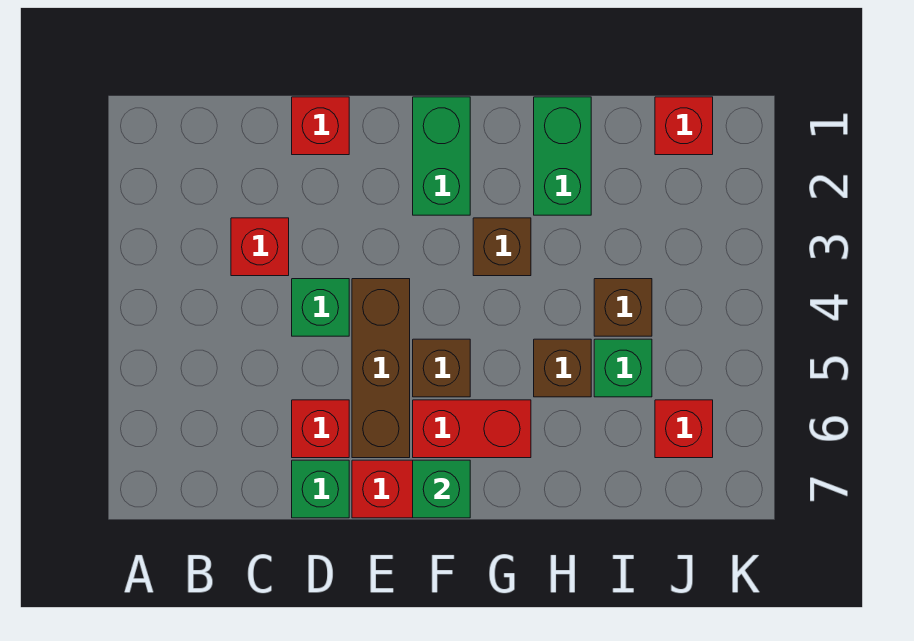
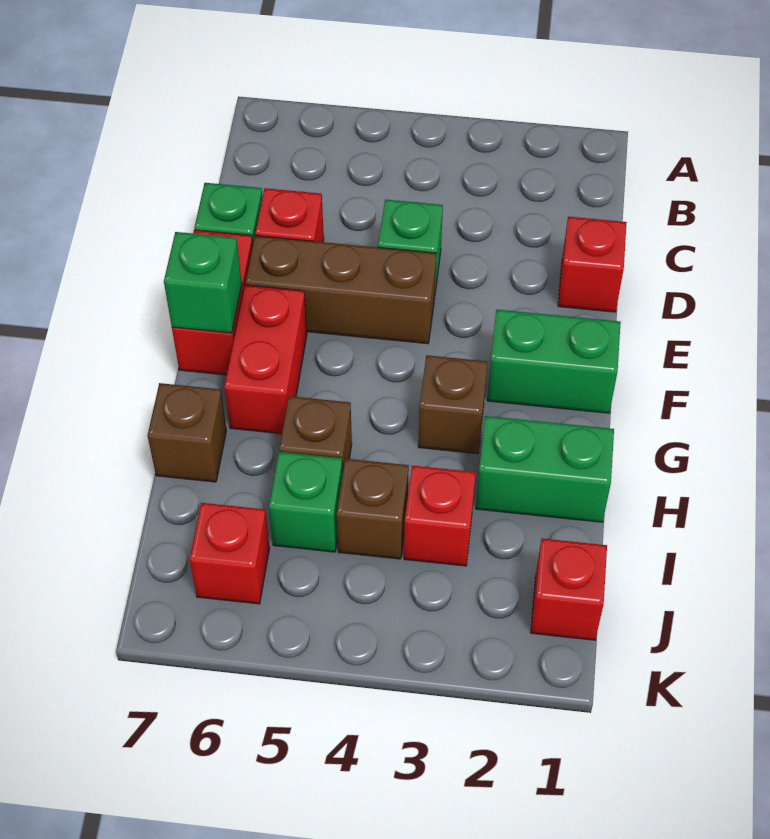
red 1x1 brick [231,218,289,276] -> red 1x1 brick moved to [404,466,476,566]
brown 1x1 brick [413,339,470,397] -> brown 1x1 brick moved to [147,383,226,482]

